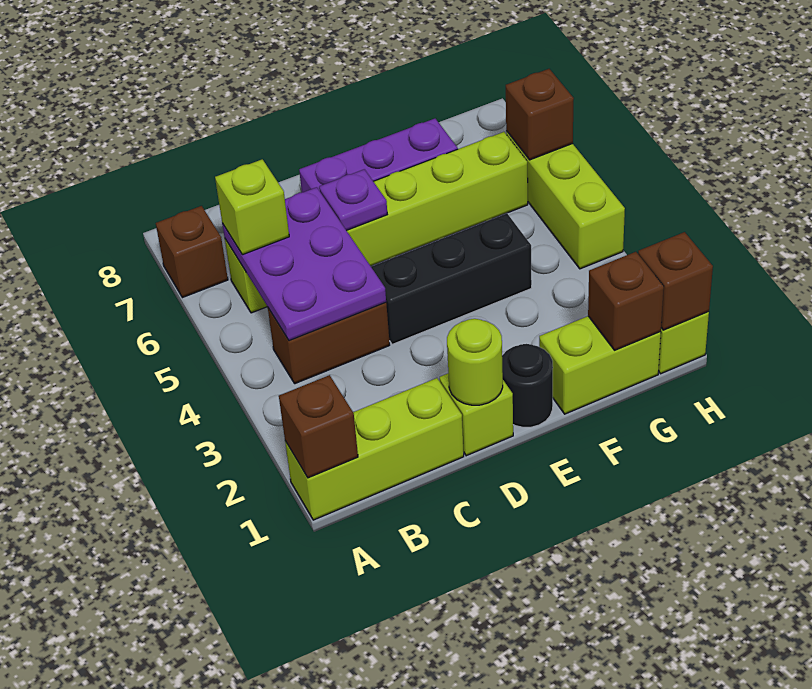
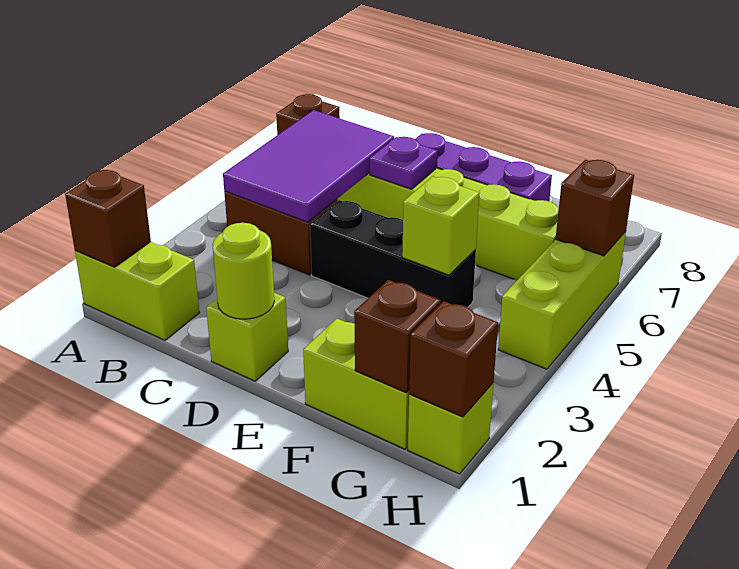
lime 1x3 brick [285,378,464,520] -> lime 1x2 brick [75,242,199,340]
purple 2x3 plate [222,187,386,341] -> purple 2x3 tile [223,110,394,222]
lime 1x1 brick [215,159,289,255] -> lime 1x1 brick moved to [402,177,479,275]
black 1x1 round brick [502,344,553,427] -> none

